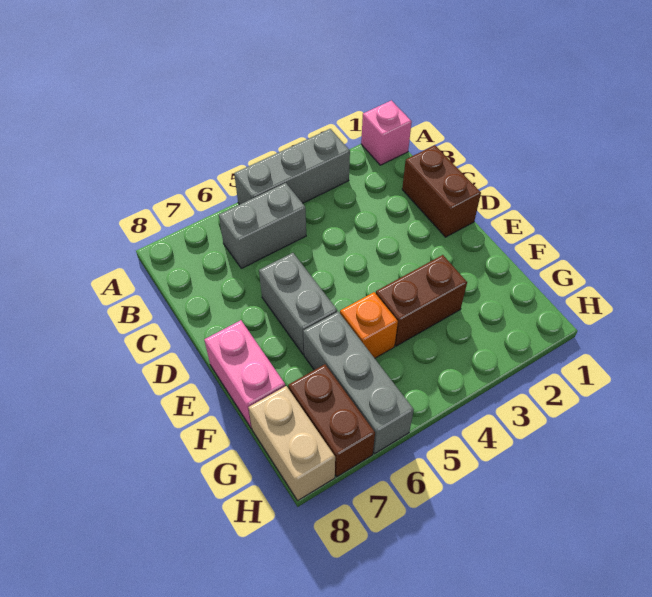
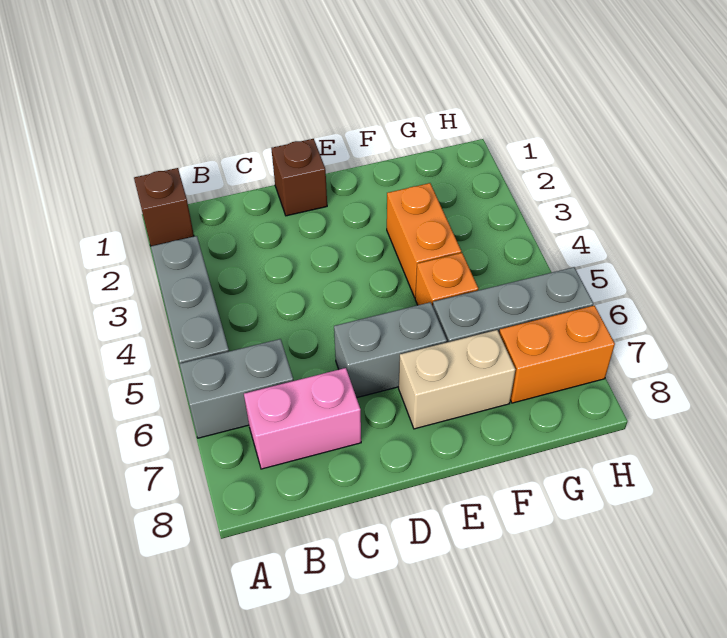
pink 1x1 brick [361,100,412,165] -> brown 1x1 brick [134,168,194,246]
grey 1x2 brick [219,183,306,269] -> grey 1x2 brick turned to [180,339,293,438]
brown 1x2 brick [402,145,481,237] -> brown 1x1 brick [271,139,327,216]
pink 1x2 brick [204,320,285,429] -> pink 1x2 brick moved to [244,368,361,469]
brown 1x2 brick [376,255,467,346] -> orange 1x2 brick [387,183,461,298]
brown 1x2 brick [288,364,375,477] -> orange 1x2 brick [499,306,615,403]
tan 1x2 brick [248,386,335,501] -> tan 1x2 brick moved to [399,330,515,429]

